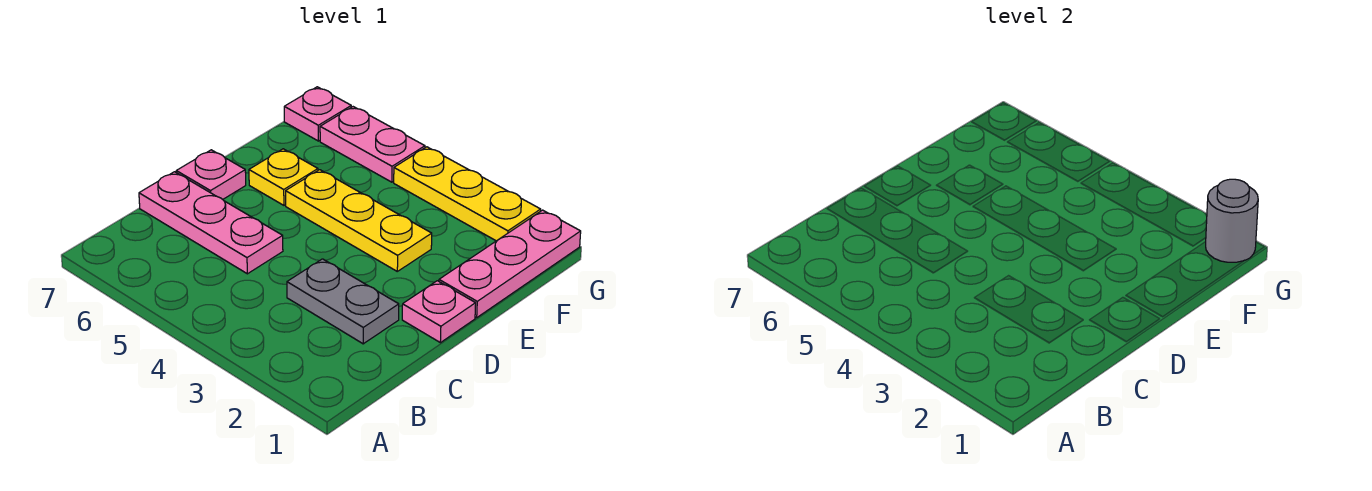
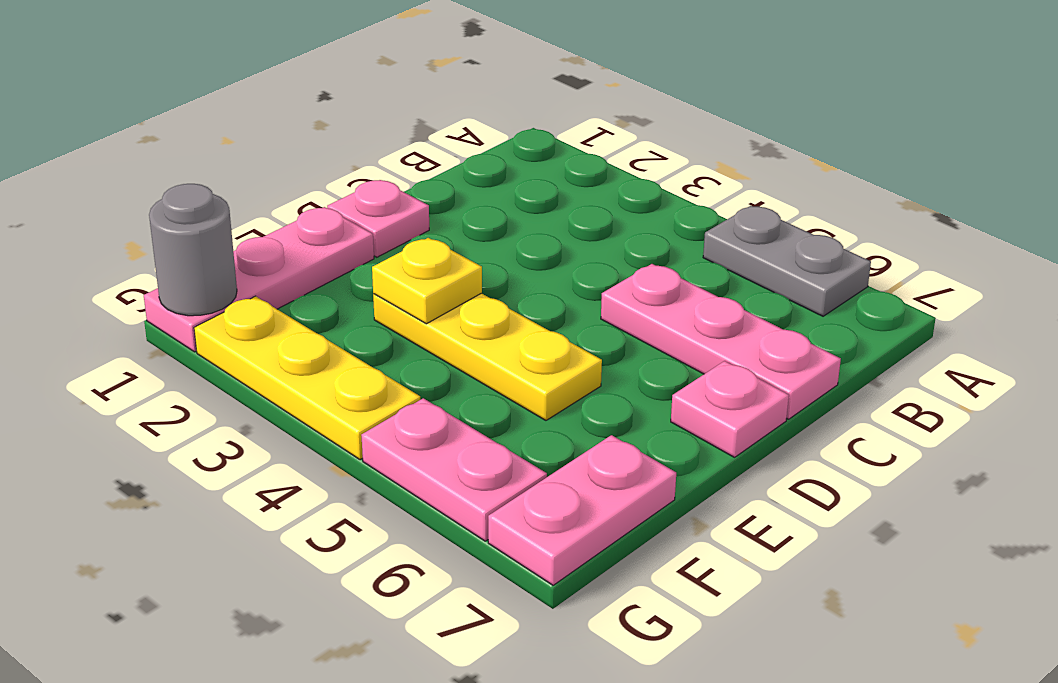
grey 1x2 plate [287,259,399,344] -> grey 1x2 plate moved to [703,206,871,316]
yellow 1x1 plate [249,149,318,205] -> yellow 1x1 plate moved to [372,238,482,324]
pink 1x1 plate [284,87,351,141] -> pink 1x2 plate [488,435,676,585]

